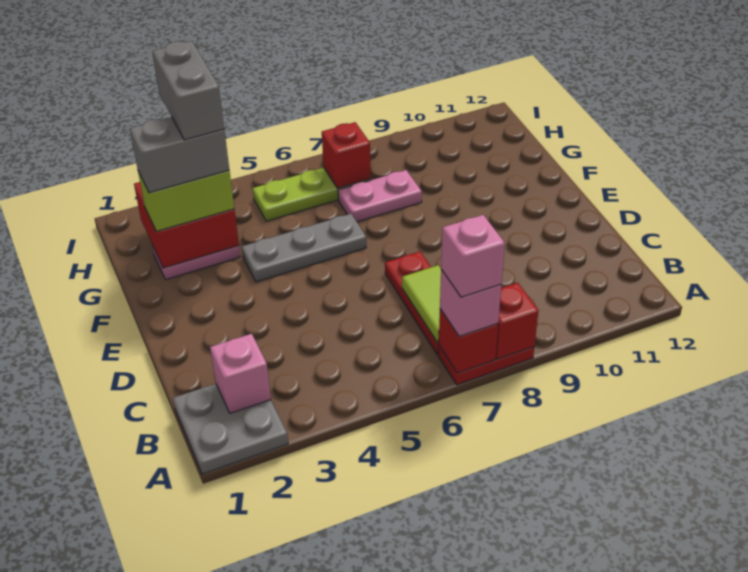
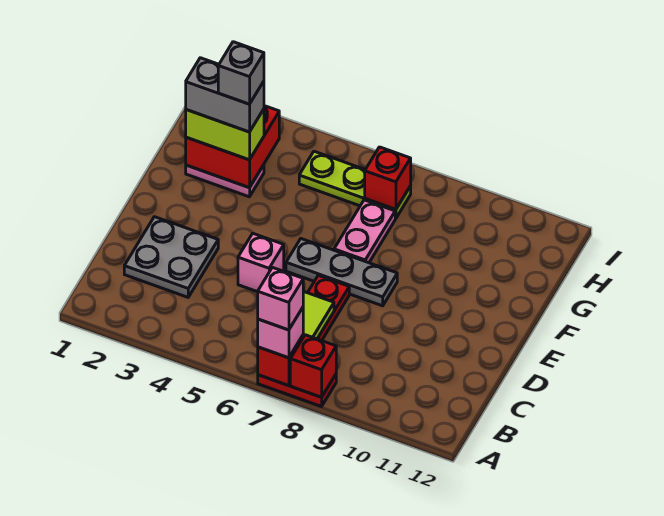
grey 2x2 plate [173,384,288,474] -> grey 2x2 plate moved to [124,217,218,297]
pink 1x1 brick [210,334,271,413] -> pink 1x1 brick moved to [238,233,284,292]
grey 1x3 plate [242,214,366,282] -> grey 1x3 plate moved to [286,239,397,306]
grey 1x2 brick [152,41,224,140] -> grey 1x1 brick [218,42,264,104]
pink 1x2 plate [338,170,422,222] -> pink 1x2 plate turned to [334,200,395,263]

